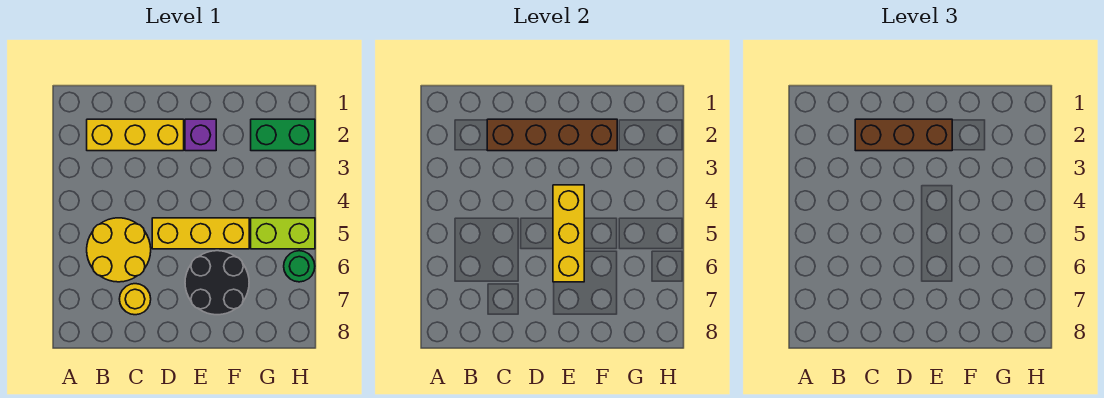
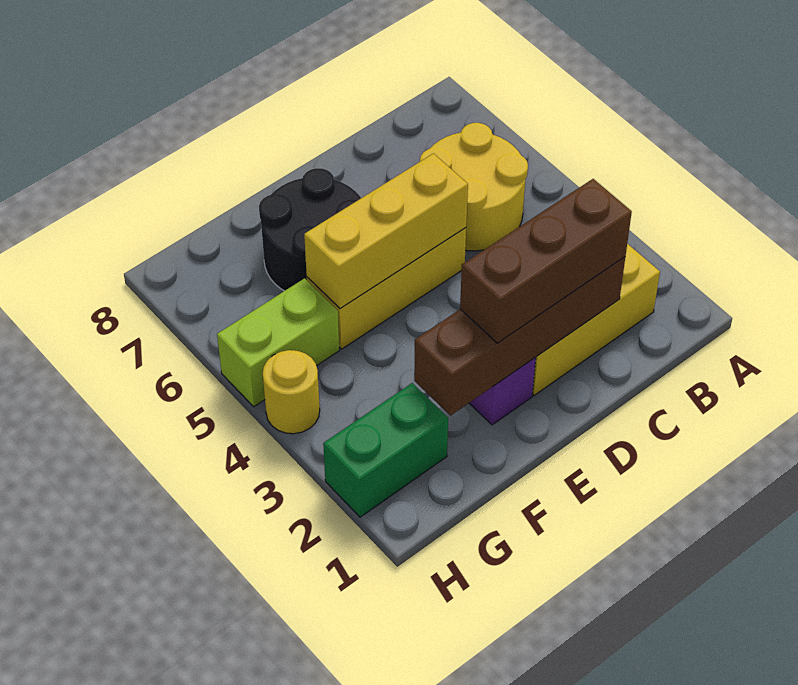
yellow 1x1 round brick [120,284,151,315] -> yellow 1x1 round brick moved to [263,350,320,434]
yellow 1x3 brick [553,185,584,282] -> yellow 1x3 brick turned to [304,153,468,308]
green 1x1 round brick [284,251,315,282] -> none

